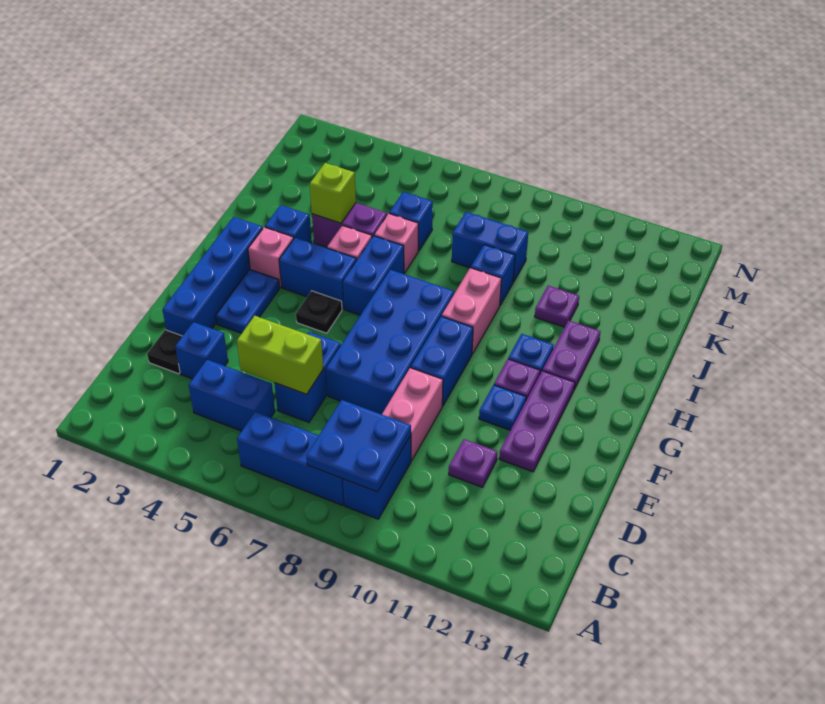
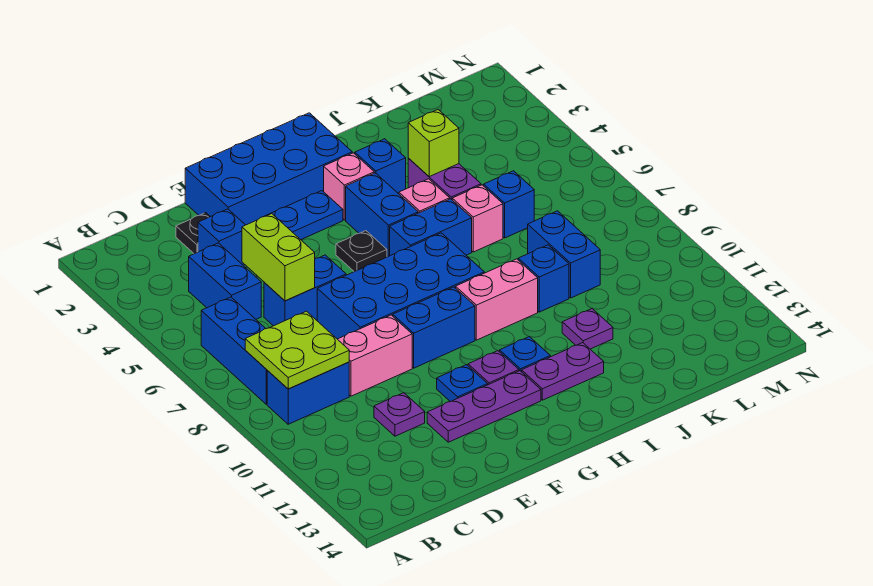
blue 2x2 plate [306,400,411,492] -> lime 2x2 plate [245,311,349,389]
blue 1x4 brick [162,217,263,336] -> blue 2x4 brick [185,113,352,225]

